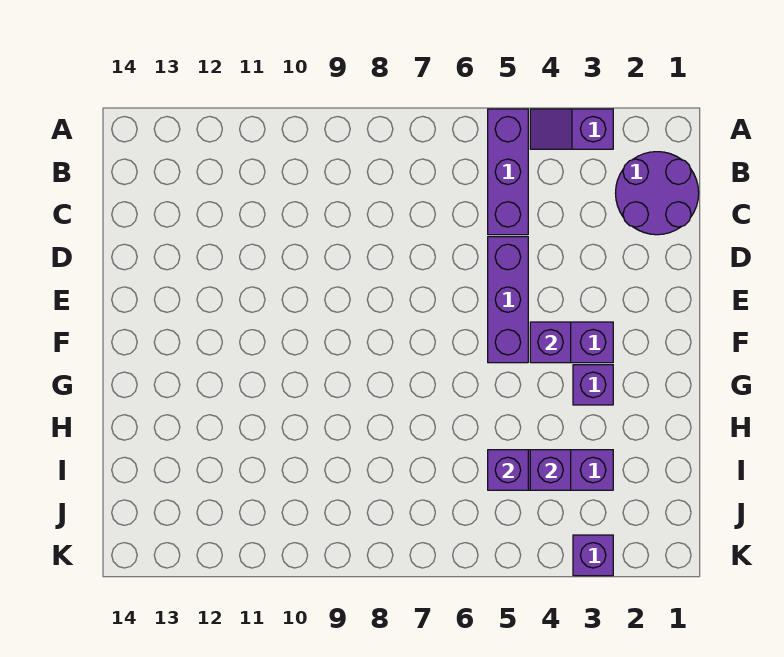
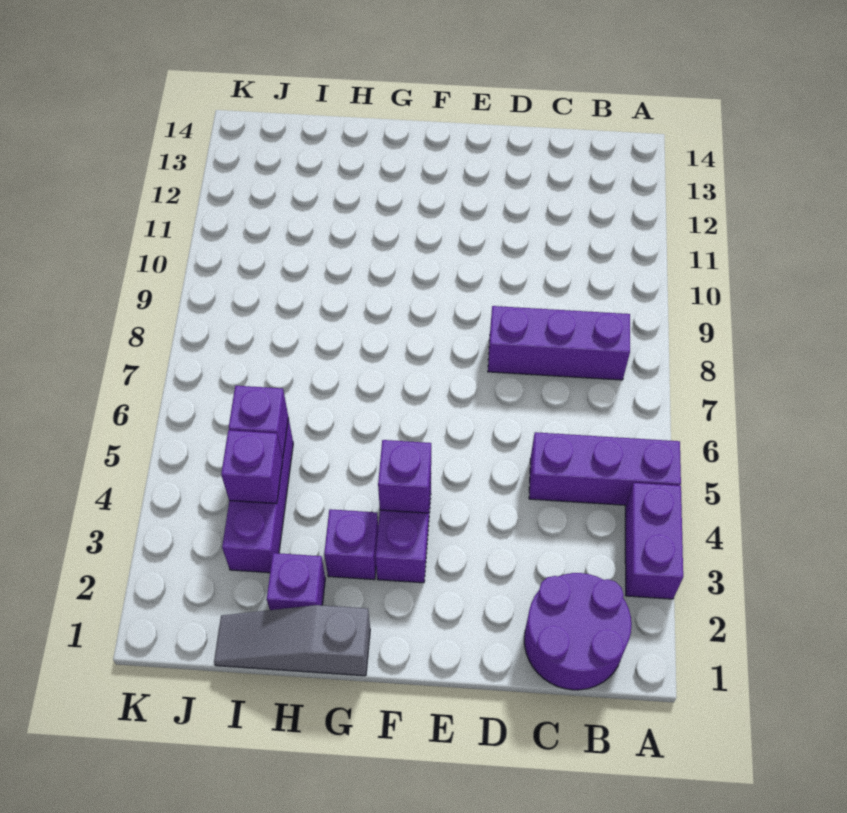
purple 1x2 slope [530,109,613,149] -> purple 1x2 brick [625,483,683,599]
purple 1x3 brick [488,237,528,363] -> purple 1x3 brick moved to [488,306,630,380]
none -> grey 1x3 slope [214,605,370,676]
purple 1x1 brick [573,535,613,576] -> purple 1x1 brick moved to [267,553,325,610]

